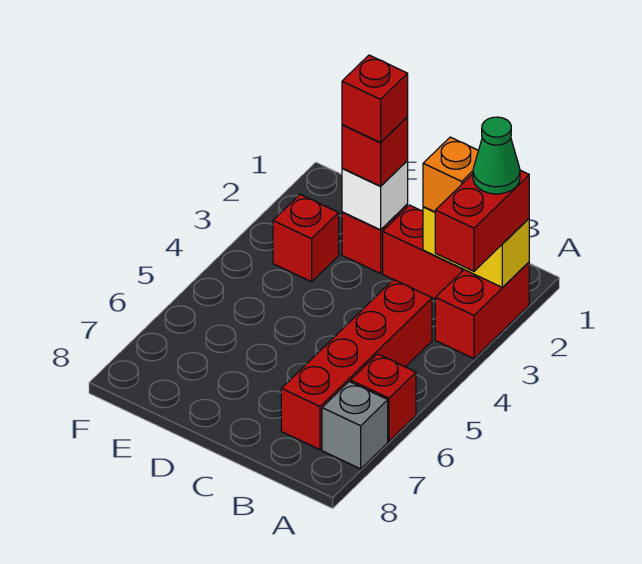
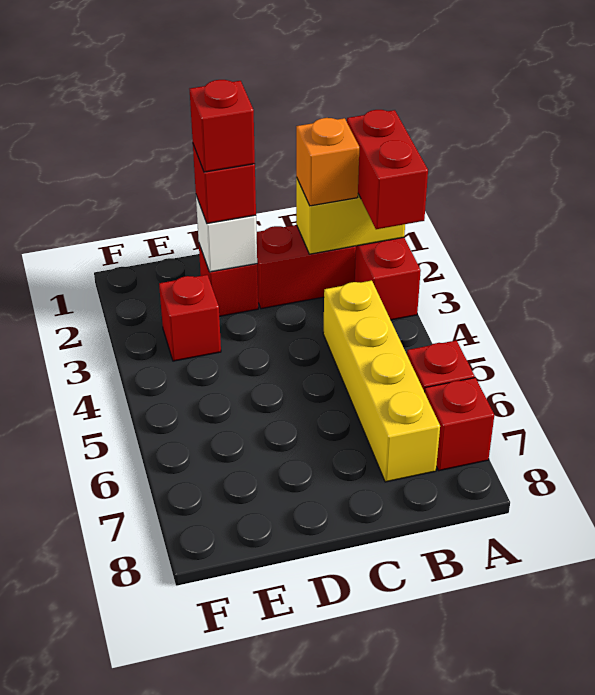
green 1x1 cone [473,117,520,194] -> none
grey 1x1 brick [322,382,388,469] -> red 1x1 brick [425,378,494,471]
red 1x4 brick [281,280,432,450] -> yellow 1x4 brick [323,280,440,482]

